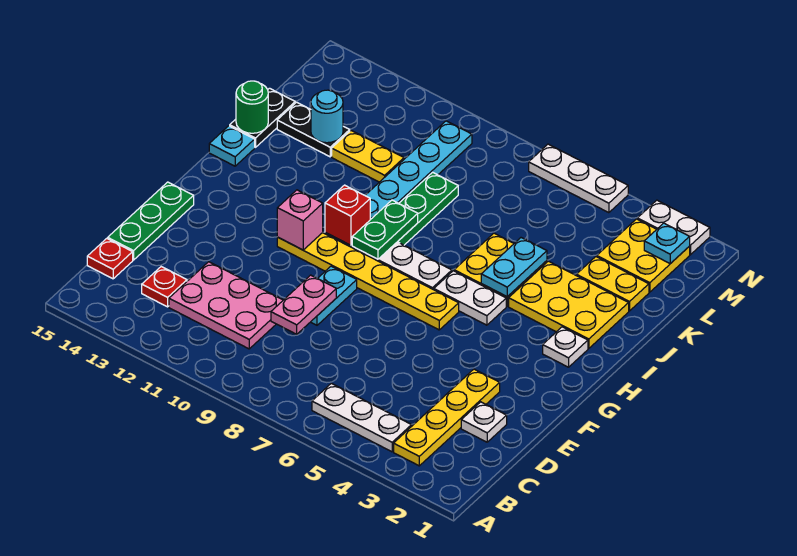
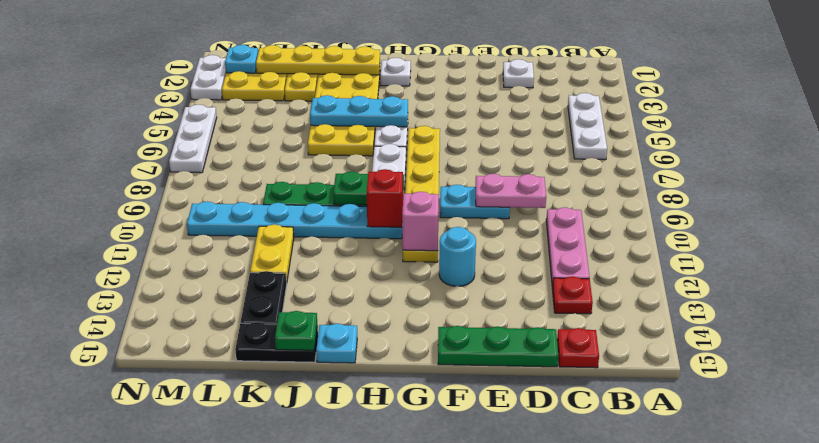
yellow 1x4 plate [394,369,500,466] -> yellow 1x4 plate moved to [256,45,380,75]
pink 2x3 plate [169,262,283,349] -> pink 1x3 plate [546,207,590,288]
cyan 1x2 plate [481,238,547,297] -> cyan 1x3 plate [310,95,408,127]
green 1x1 round brick [236,81,268,133] -> green 1x1 plate [275,311,317,350]
cyan 1x1 round brick [311,90,343,143] -> cyan 1x1 round brick moved to [439,227,476,286]

